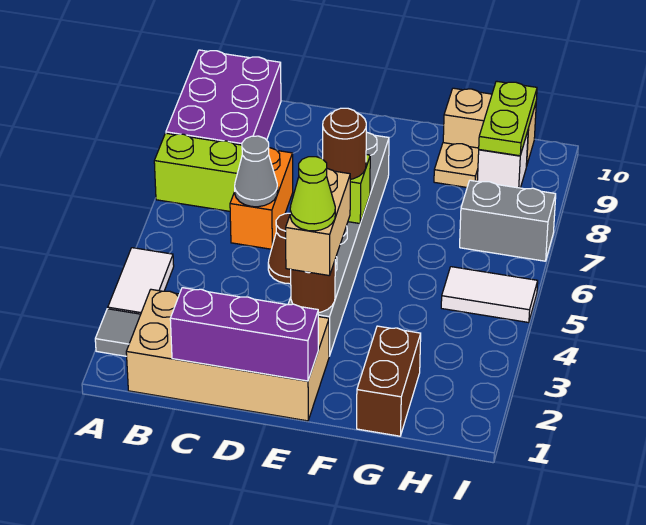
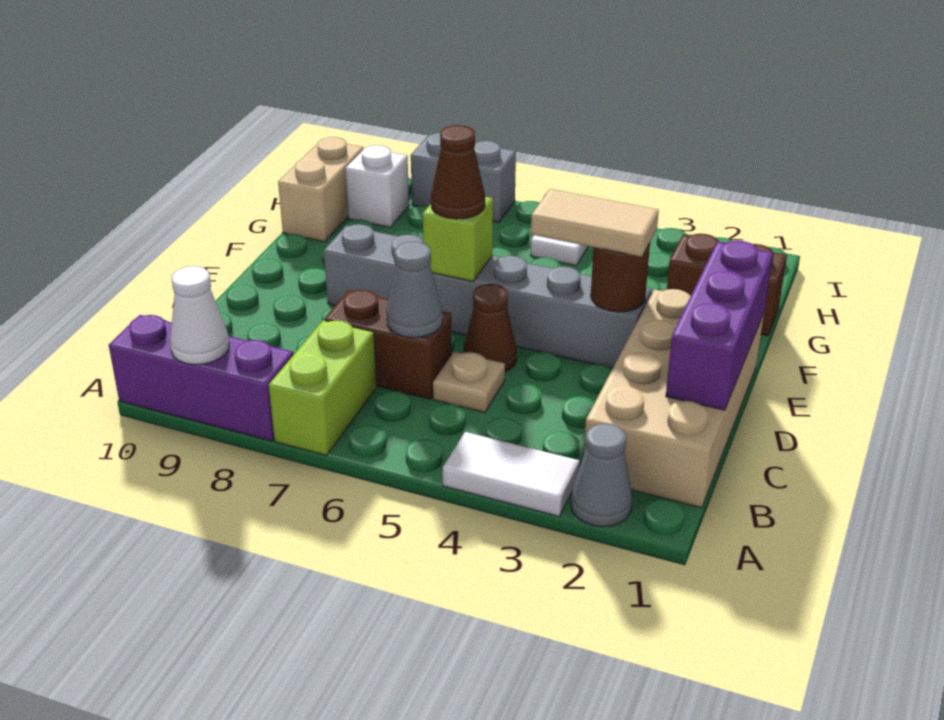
grey 1x1 tile [95,309,141,356] -> grey 1x1 cone [571,424,633,527]
purple 2x3 brick [166,50,281,145] -> purple 1x3 brick [109,315,294,441]
none -> white 1x1 cone [170,266,229,364]
orange 1x2 brick [230,148,293,249] -> brown 1x2 brick [324,290,452,399]
tan 1x2 brick [286,169,350,276] -> tan 1x2 tile [531,189,659,257]
lime 1x1 cone [290,157,335,231] -> none
brown 1x1 round brick [323,108,366,179] -> brown 1x1 cone [431,125,485,219]
tan 1x1 plate [434,143,479,187] -> tan 1x1 plate moved to [433,352,505,412]
grey 1x2 brick [460,180,556,261] -> grey 1x2 brick turned to [411,133,516,223]
lime 1x2 plate [479,81,537,156] -> none

